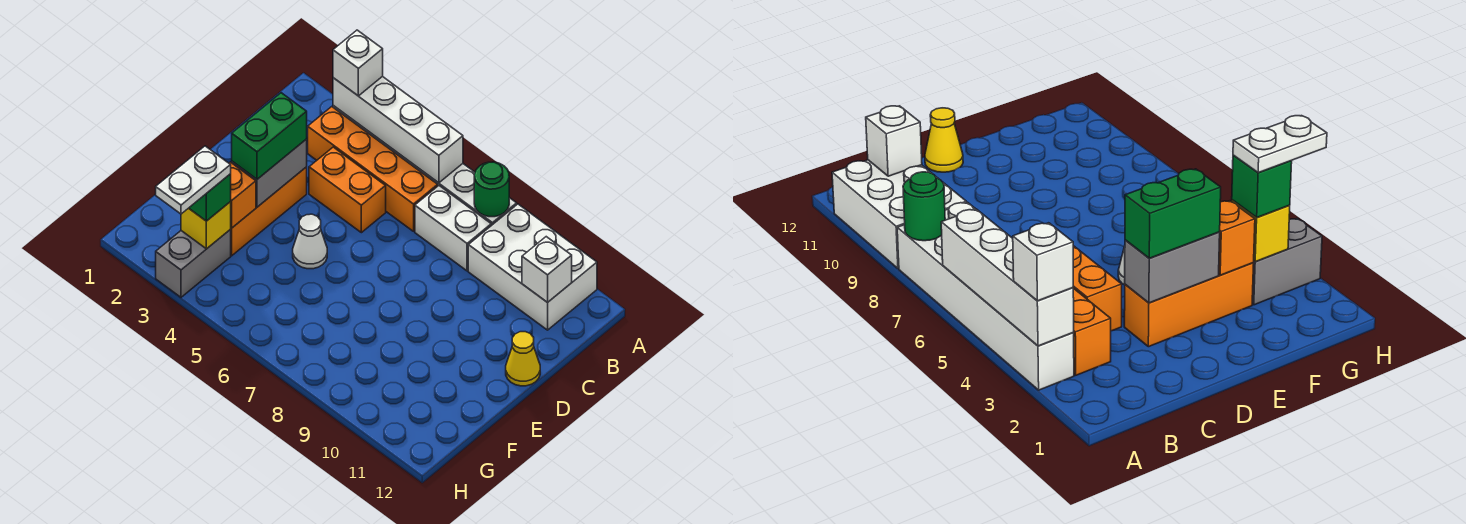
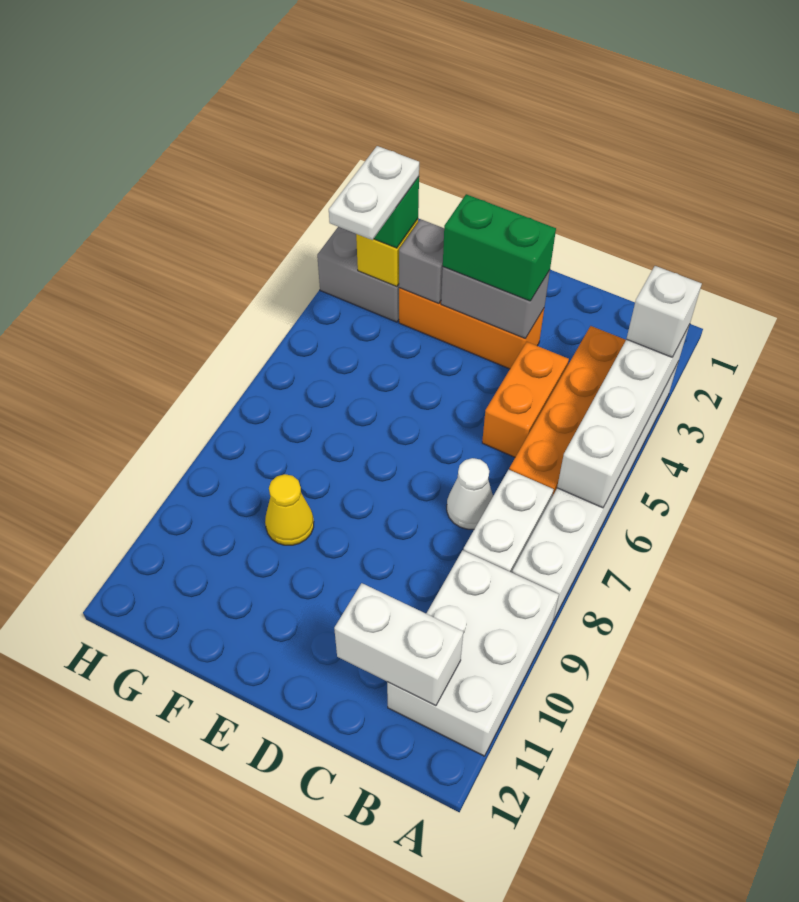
green 1x1 round brick [474,162,509,217] -> none
white 1x1 brick [522,237,572,302] -> white 1x2 brick [334,583,463,706]
yellow 1x1 cone [506,332,540,386] -> yellow 1x1 cone moved to [265,474,314,545]
white 1x1 cone [293,214,327,269] -> white 1x1 cone moved to [447,458,493,529]
orange 1x1 brick [229,162,256,228] -> grey 1x1 brick [399,219,444,303]
white 1x2 plate [156,146,231,214] -> white 1x2 plate turned to [329,146,419,240]

